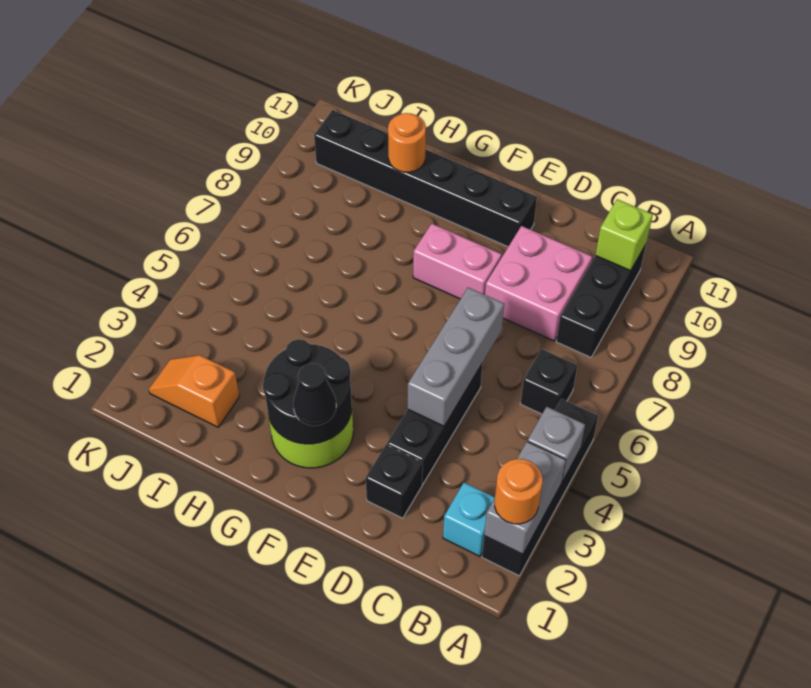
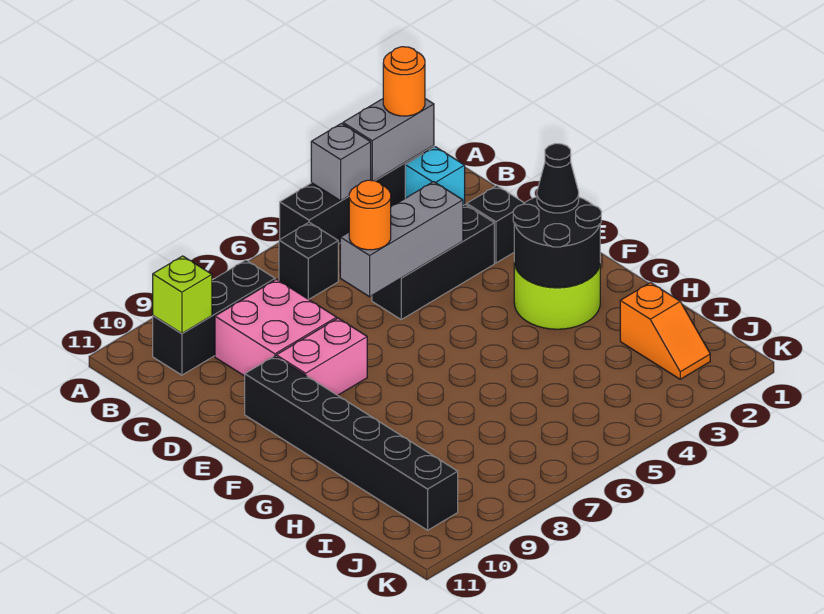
pink 1x2 brick [413,224,502,299] -> pink 1x2 brick turned to [276,318,367,395]
orange 1x1 round brick [388,113,426,172] -> orange 1x1 round brick moved to [349,180,391,250]

